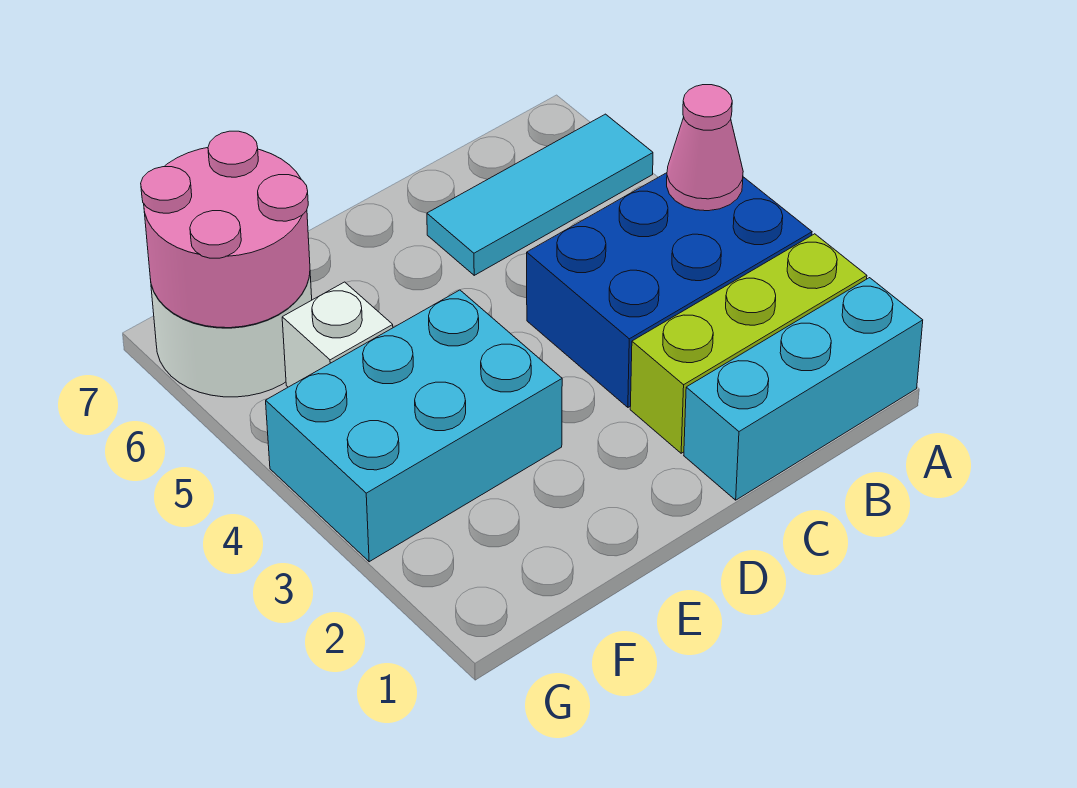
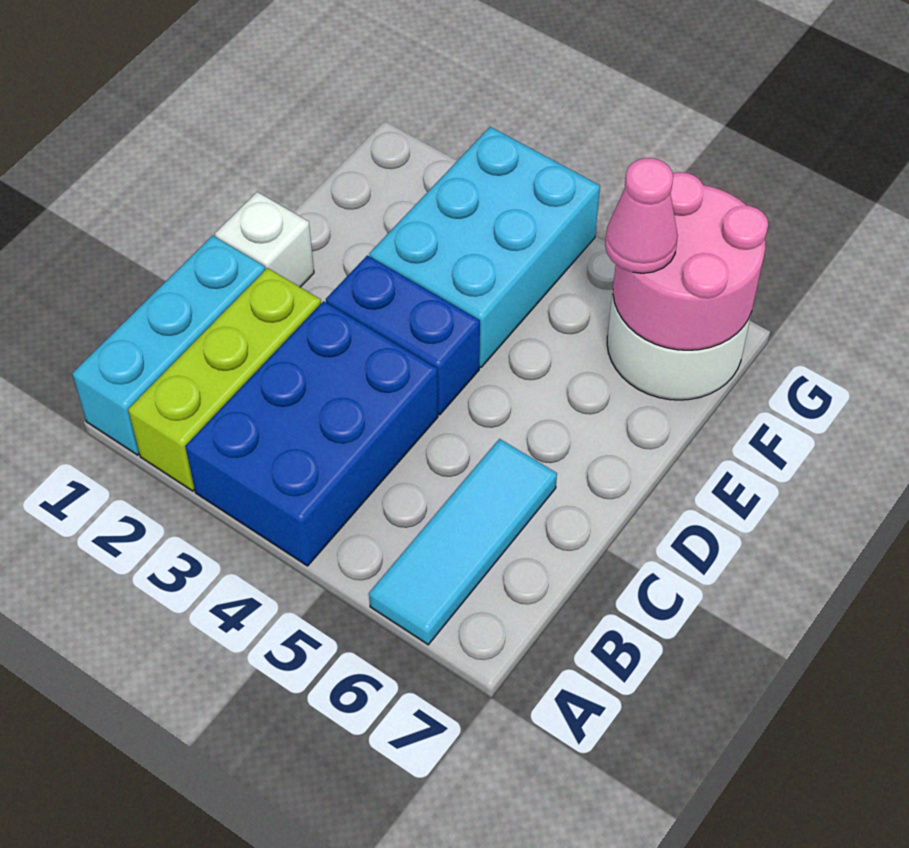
pink 1x1 cone [667,85,743,211] -> pink 1x1 cone moved to [605,158,678,273]
none -> blue 1x2 brick [326,255,480,415]
white 1x1 brick [282,282,393,387] -> white 1x1 brick moved to [215,192,314,287]

